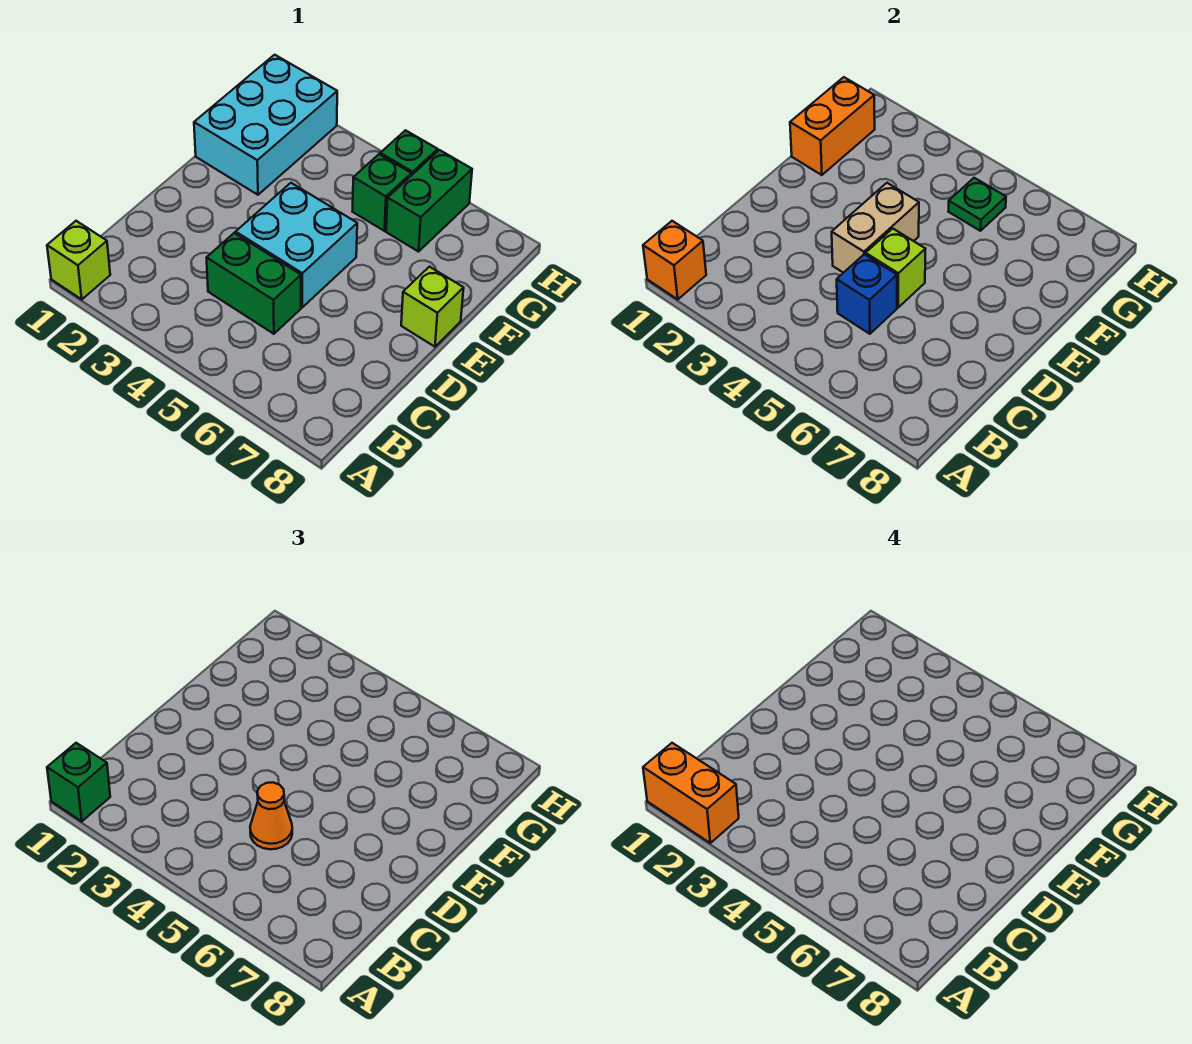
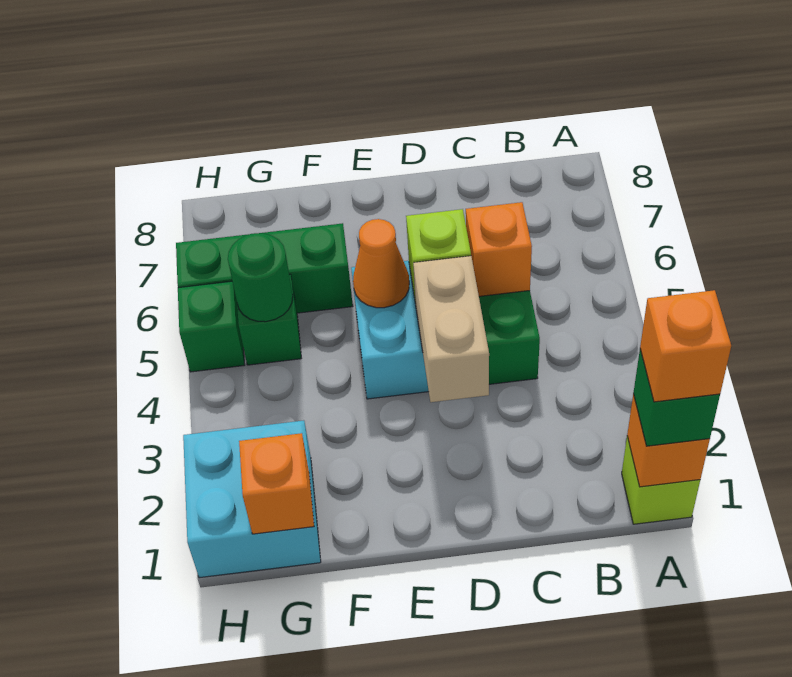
orange 1x2 brick [643,743,739,843] -> orange 1x1 brick [640,290,731,402]
blue 1x1 brick [837,254,897,334] -> orange 1x1 brick [466,202,532,296]
orange 1x1 cone [250,783,292,849] -> orange 1x1 cone moved to [353,219,409,308]
tan 1x2 brick [832,183,919,273] -> tan 1x2 brick turned to [413,256,489,402]
lime 1x1 brick [401,267,464,347] -> none
cyan 2x3 brick [194,55,337,195] -> cyan 2x2 brick [183,421,321,578]
orange 1x2 brick [790,77,875,175] -> orange 1x1 brick [239,433,314,534]
green 1x1 plate [948,178,1006,231] -> green 1x1 round brick [228,233,293,322]
green 1x2 brick [386,150,472,252] -> green 1x3 brick [176,223,353,313]

